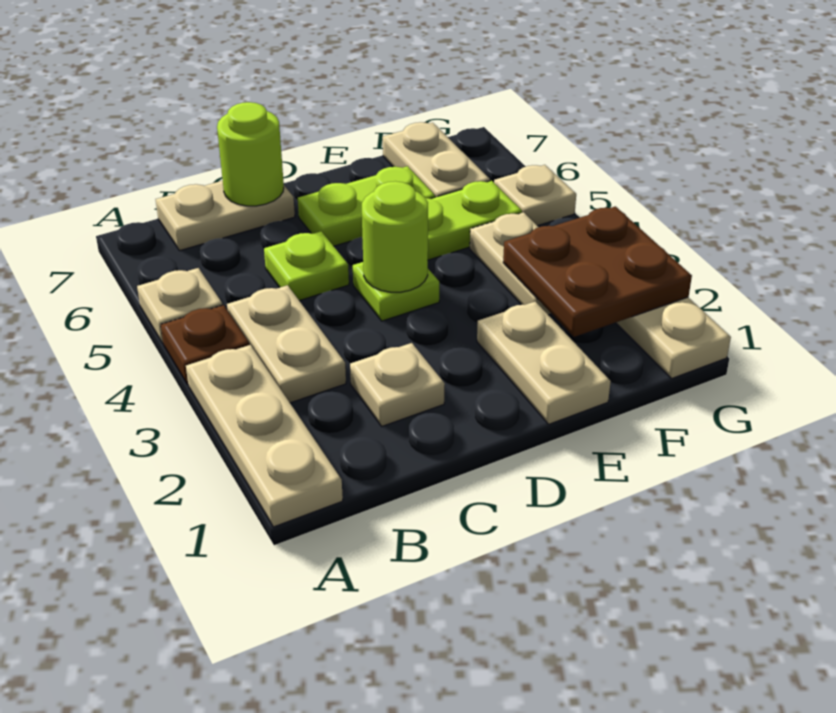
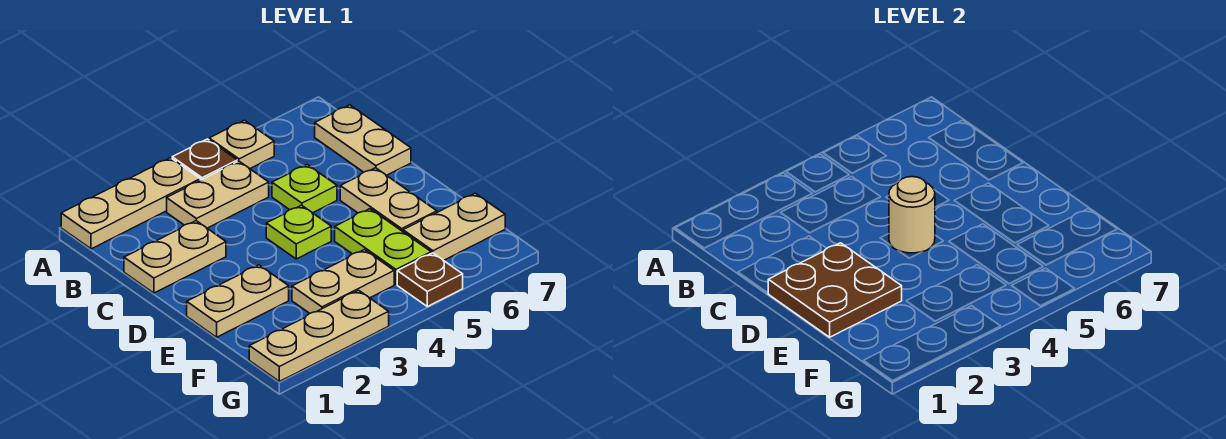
tan 1x1 plate [350,343,445,426] -> tan 1x2 plate [124,221,226,293]
lime 1x1 round brick [217,102,284,206] -> none
lime 1x1 round brick [362,181,428,292] -> tan 1x1 round brick [889,177,935,253]
lime 1x2 plate [298,166,435,246] -> tan 1x2 plate [340,168,437,231]
brown 2x2 plate [503,206,692,337] -> brown 2x2 plate moved to [768,243,902,337]
tan 1x1 plate [494,165,576,226] -> brown 1x1 plate [397,253,463,307]

